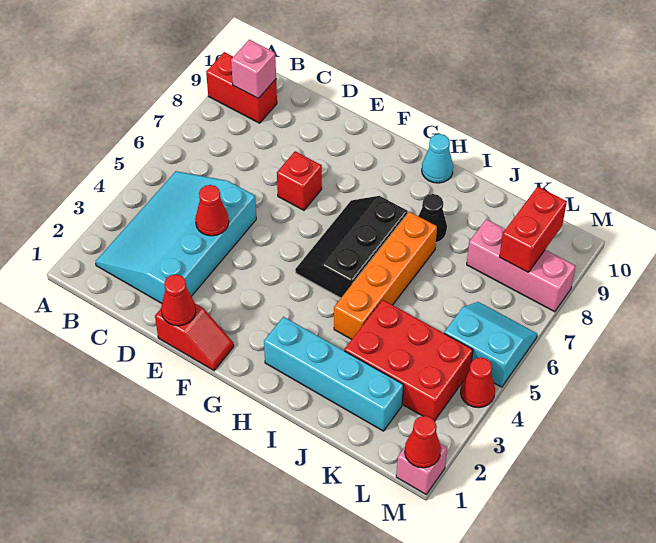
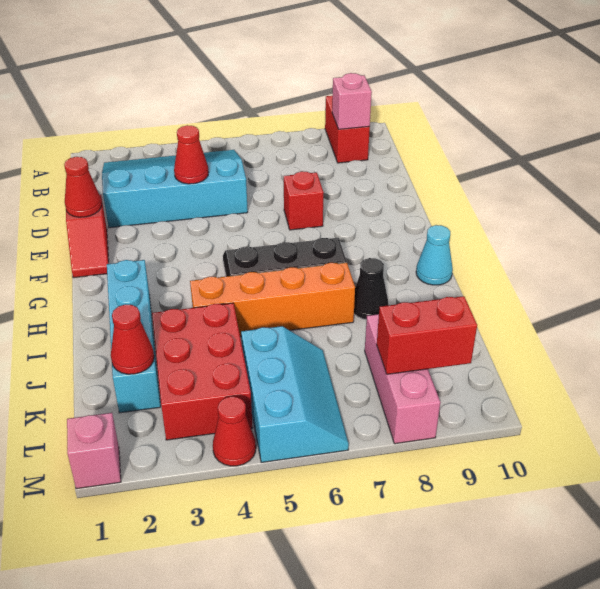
cyan 2x2 slope [444,302,537,387] -> cyan 2x3 slope [241,326,349,463]
red 1x1 cone [405,416,441,468] -> red 1x1 cone moved to [111,304,154,374]

